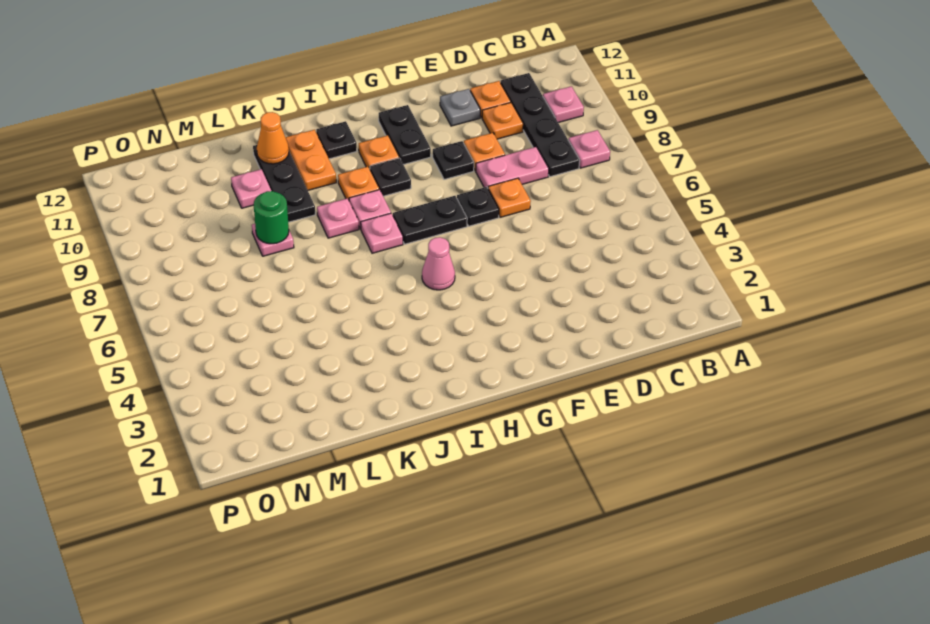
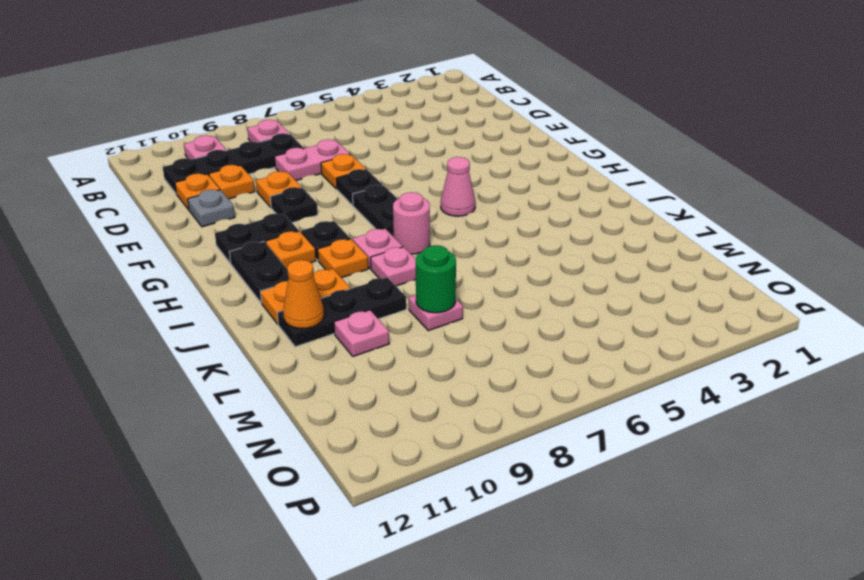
pink 1x2 plate [476,147,549,187] -> pink 1x2 plate turned to [275,139,350,180]
pink 1x1 plate [361,213,403,253] -> pink 1x1 round brick [393,192,430,254]
black 1x1 plate [316,121,357,159] -> black 1x2 plate [229,242,289,303]

